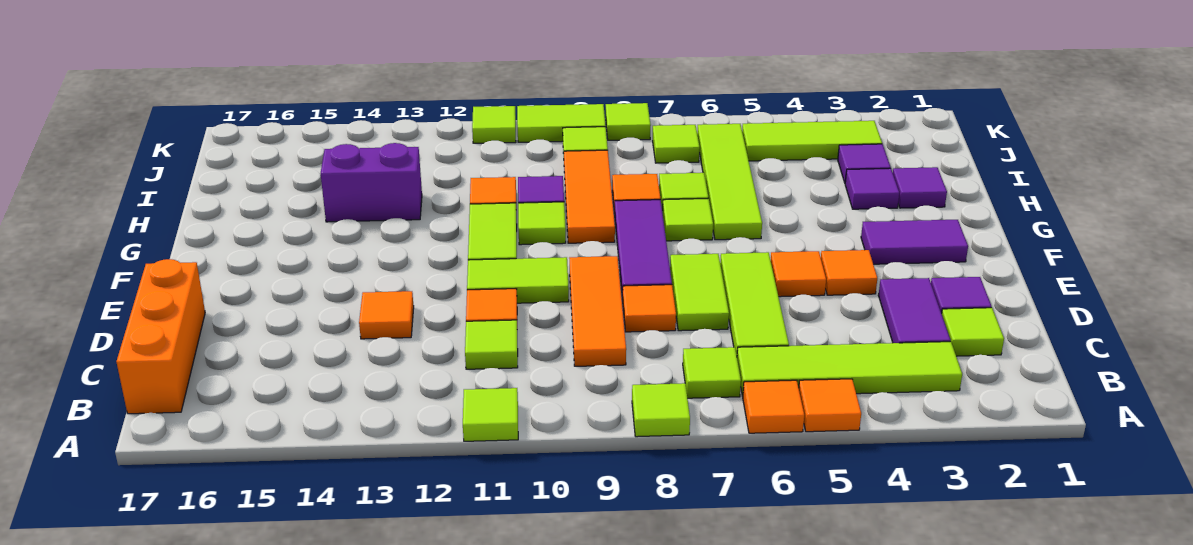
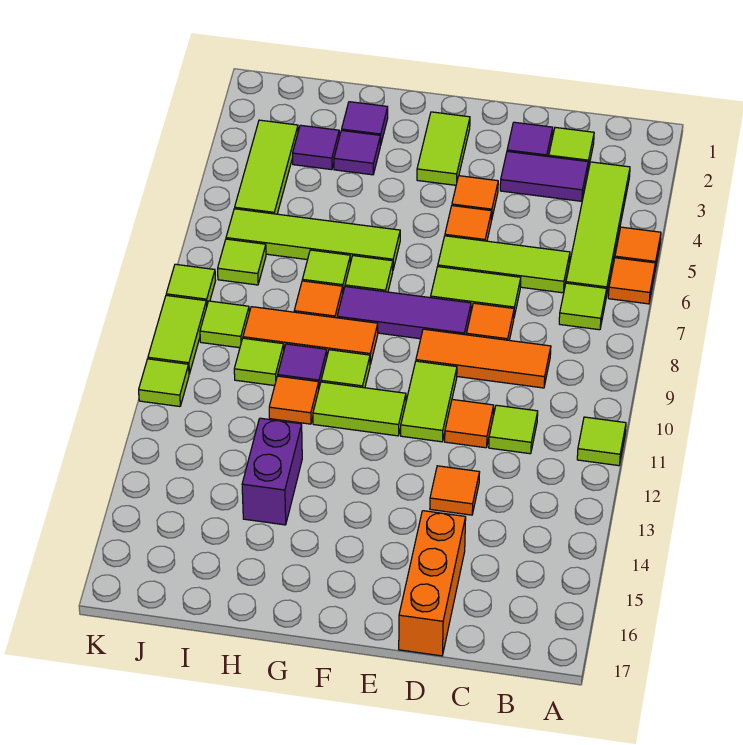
lime 1x1 tile [632,383,690,437] -> lime 1x1 tile moved to [234,338,284,386]
orange 1x3 brick [116,259,205,414] -> orange 1x3 brick turned to [399,511,466,656]
purple 1x2 tile [861,220,968,264] -> lime 1x2 tile [417,112,470,185]

